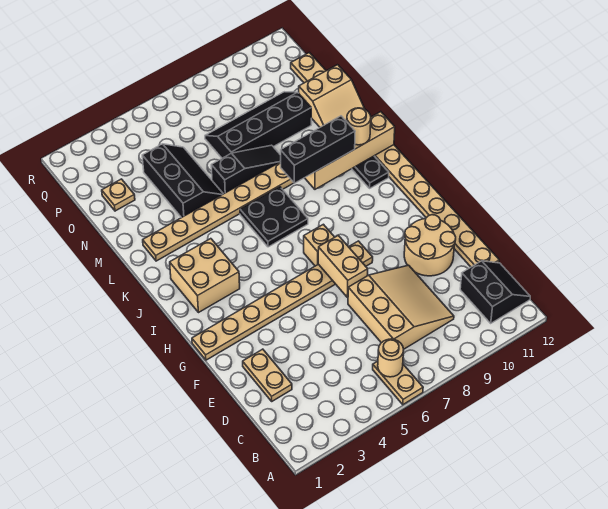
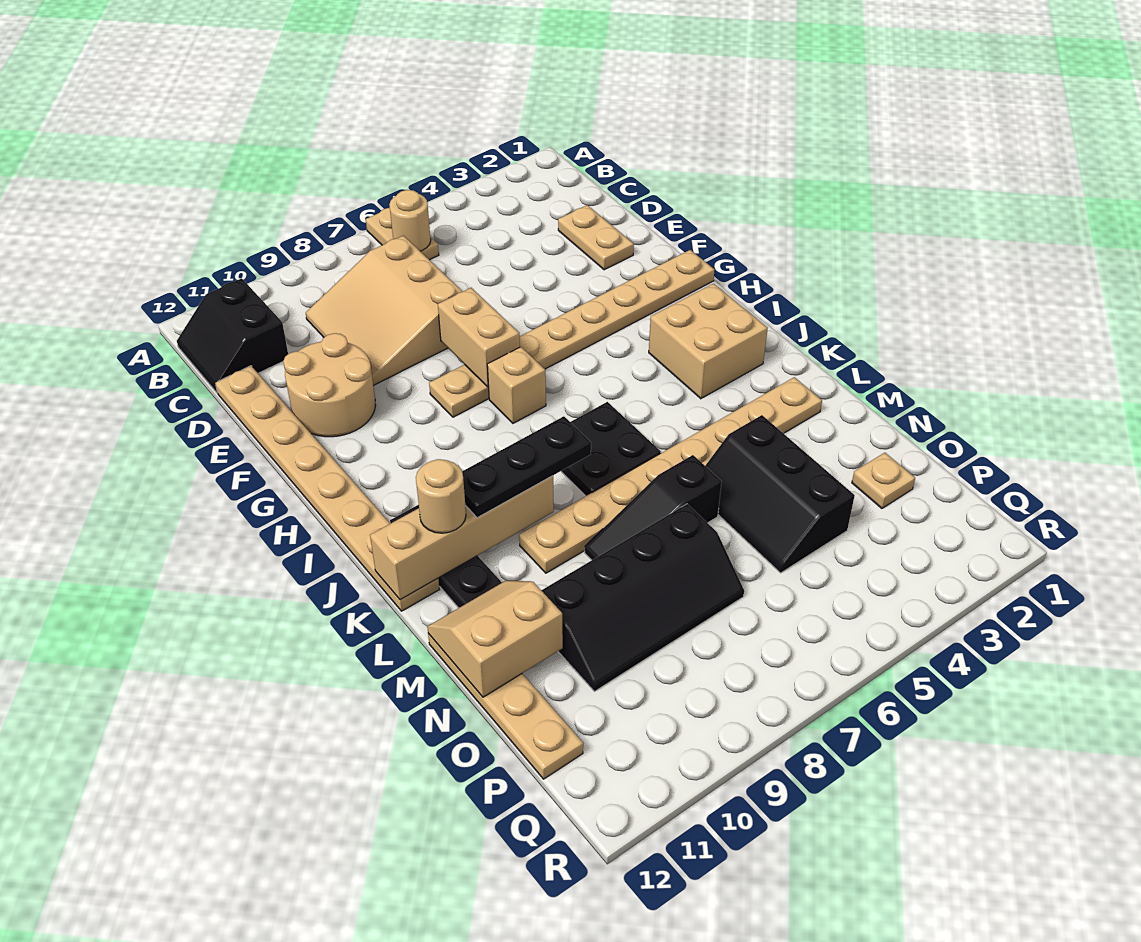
black 1x3 brick [281,116,355,183] -> black 1x3 plate [462,416,591,518]

